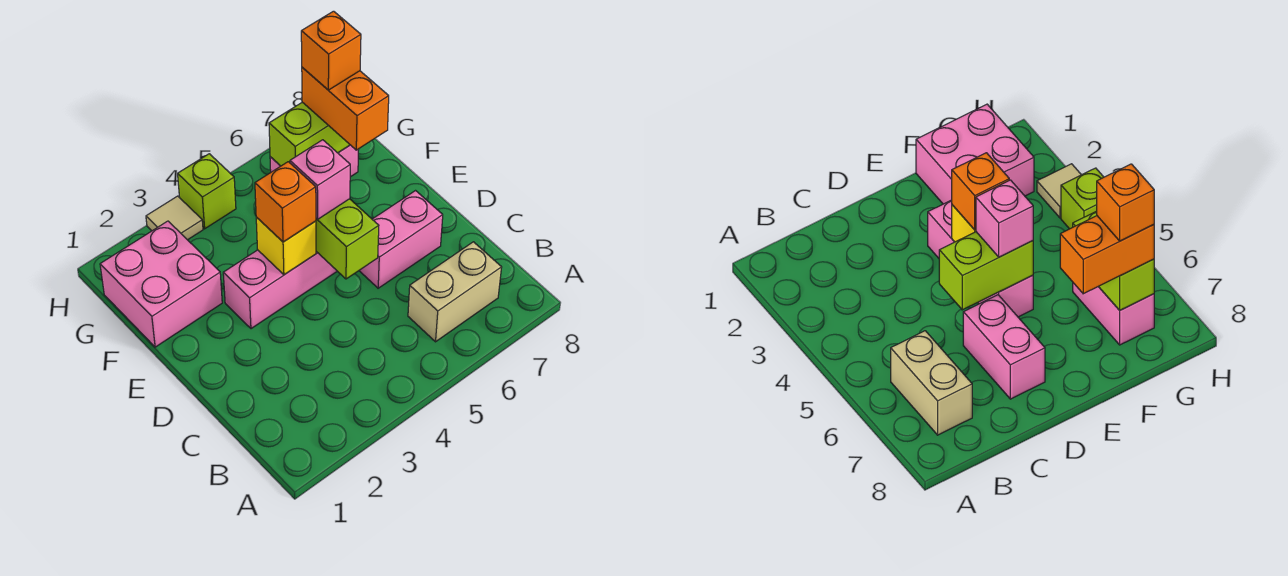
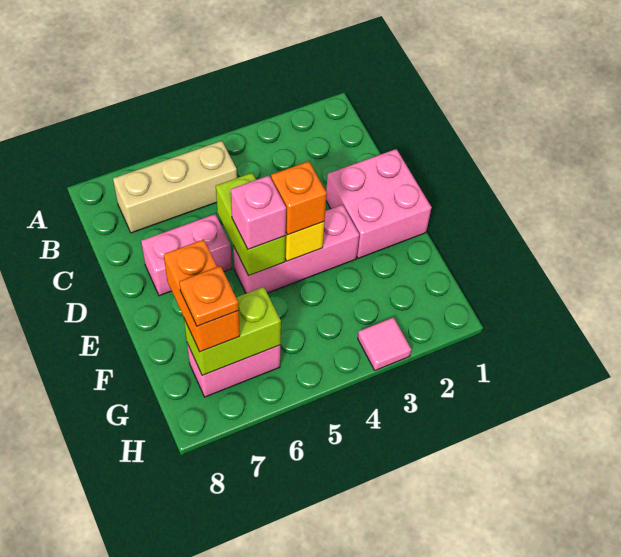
tan 1x2 brick [408,242,502,342] -> tan 1x3 brick [113,141,237,233]
pink 2x2 brick [100,221,222,347] -> pink 2x2 brick moved to [326,149,432,258]
orange 1x1 brick [301,11,361,90] -> orange 1x1 plate [179,266,239,326]
tan 1x1 tile [146,196,203,240] -> pink 1x1 tile [358,317,411,370]
lime 1x1 brick [178,154,236,229] -> none

